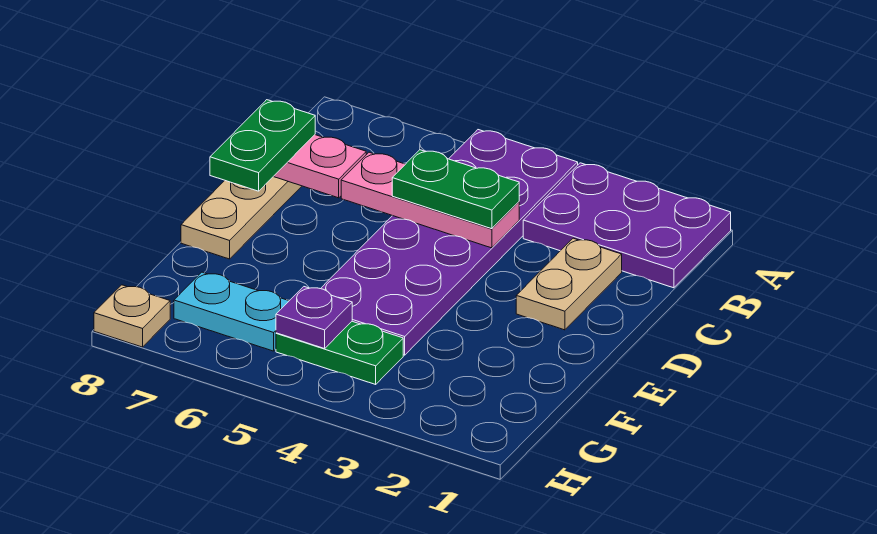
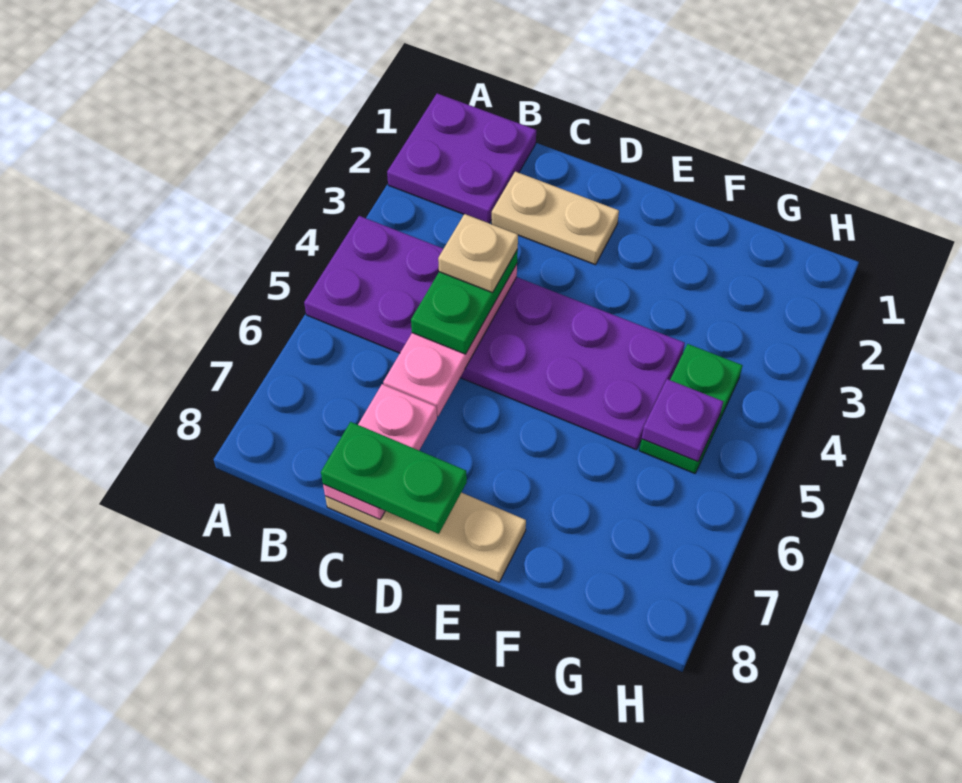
purple 2x3 plate [523,163,731,288] -> purple 2x2 plate [387,93,536,223]
cyan 1x2 plate [174,272,289,351] -> none
tan 1x1 plate [94,285,170,347] -> tan 1x1 plate moved to [438,214,518,293]

